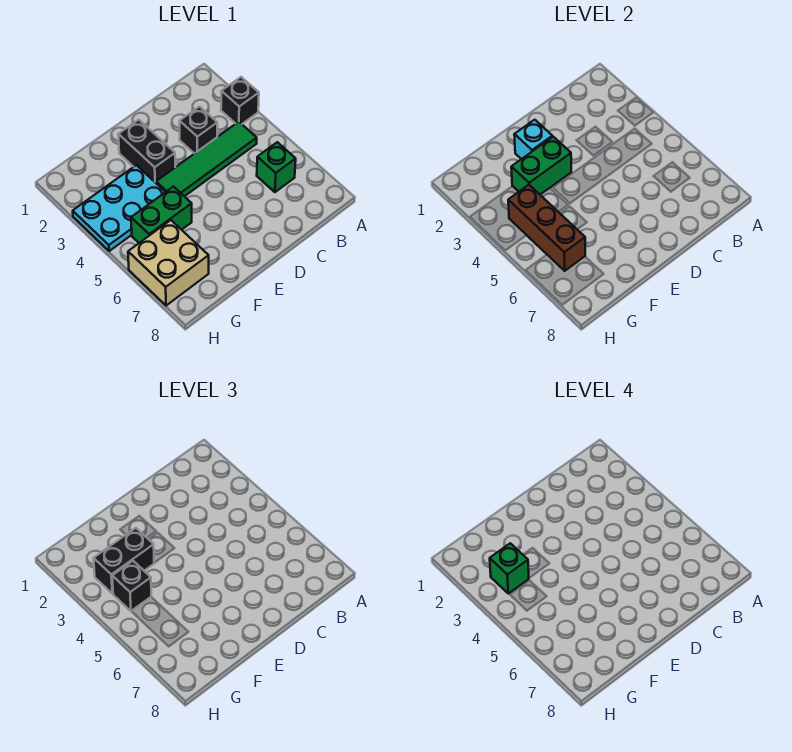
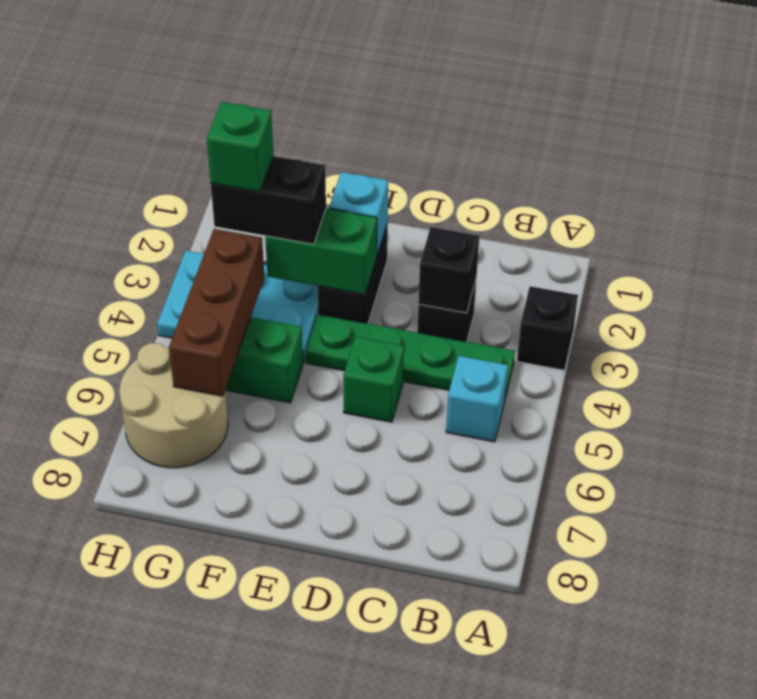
green 1x4 tile [156,122,257,196] -> green 1x4 plate [306,314,515,398]
none -> cyan 1x1 brick [446,356,508,442]
green 1x1 brick [257,142,296,192] -> green 1x1 brick moved to [343,337,404,422]
black 1x1 brick [112,561,151,611] -> black 1x1 brick moved to [418,227,479,313]
tan 2x2 brick [128,220,209,306] -> tan 2x2 round brick [119,343,228,468]

